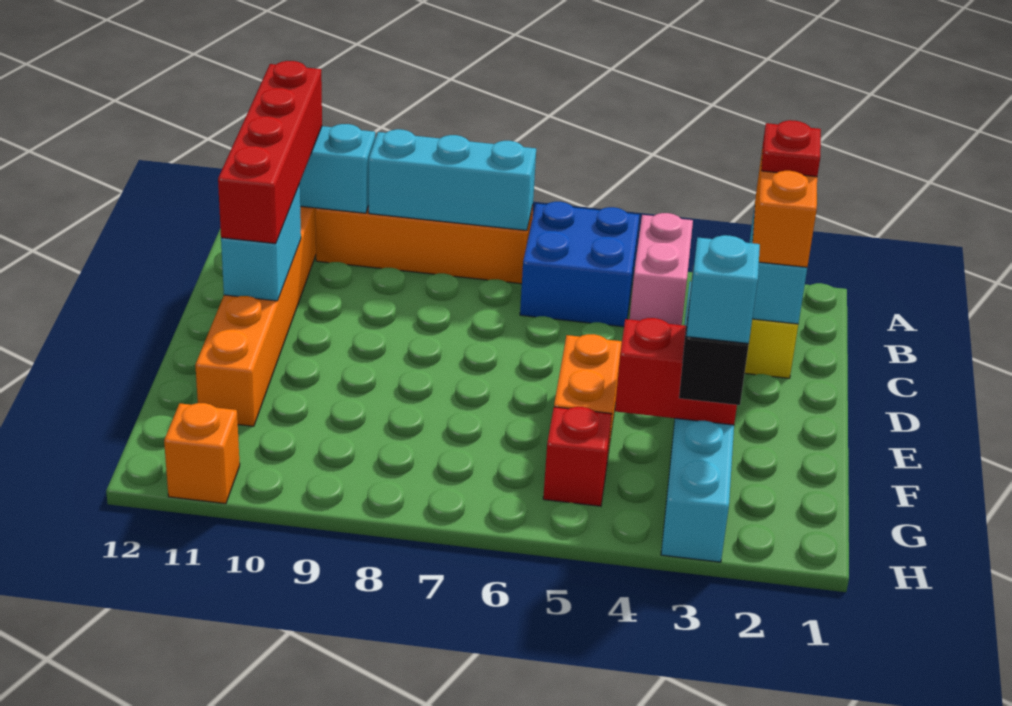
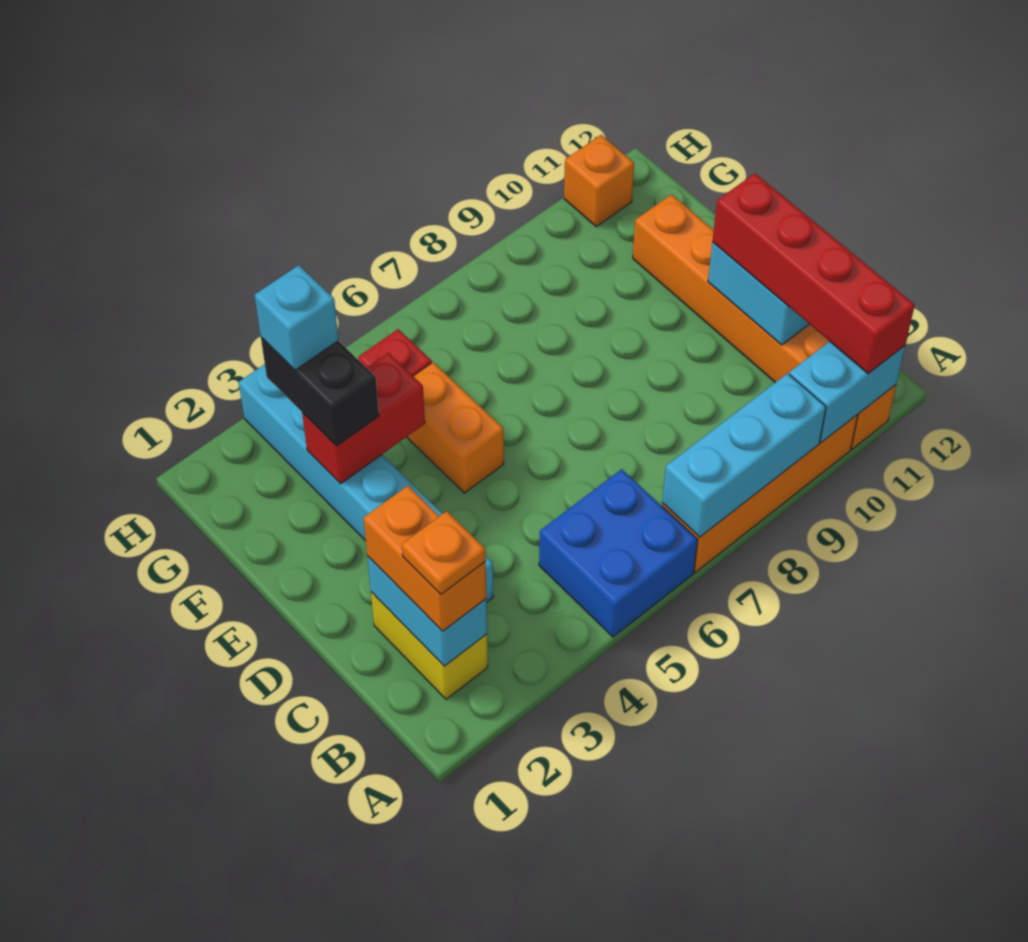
pink 1x2 brick [630,213,693,325] -> none
red 1x1 plate [762,120,821,177] -> orange 1x1 plate [402,511,486,594]

